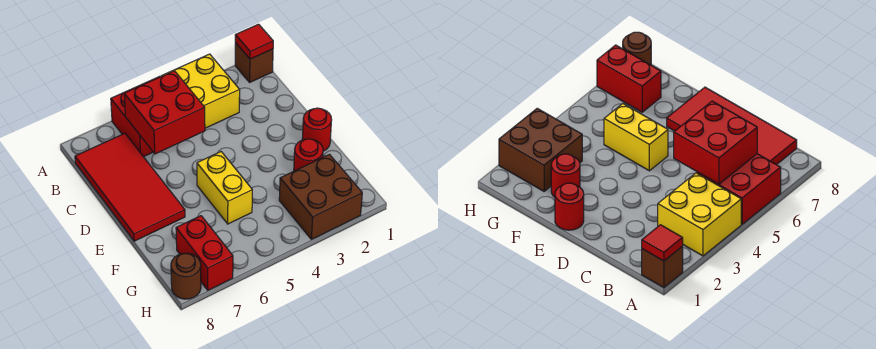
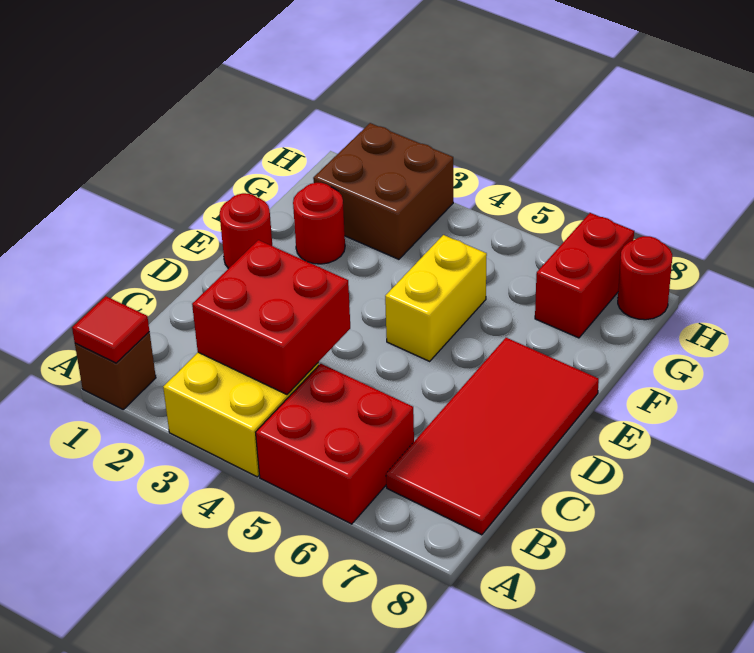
red 2x2 brick [124,71,205,154] -> red 2x2 brick moved to [192,240,350,395]
brown 1x1 round brick [171,253,201,299] -> red 1x1 round brick [618,236,672,320]

